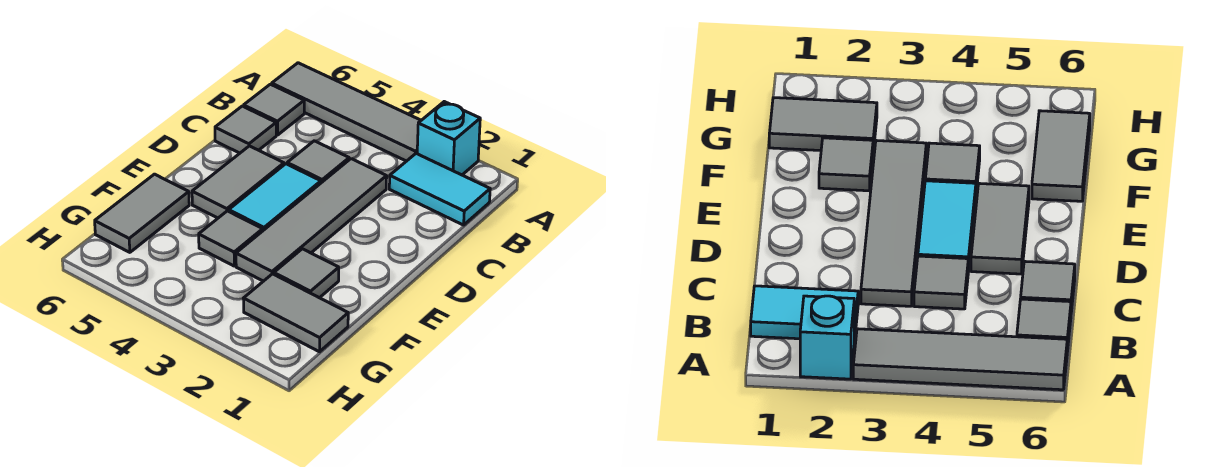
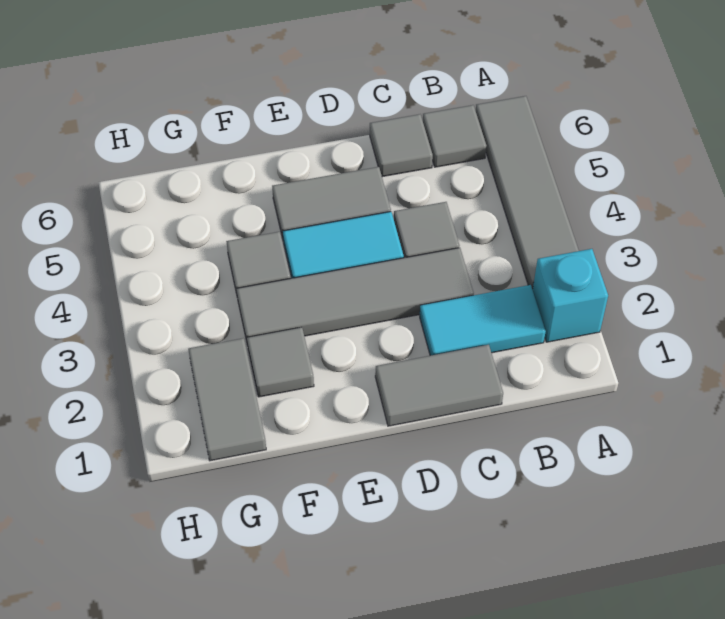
cyan 1x2 tile [389,154,490,225] -> cyan 1x2 tile turned to [420,285,546,356]
grey 1x2 tile [95,174,189,252] -> grey 1x2 tile moved to [375,345,503,426]

